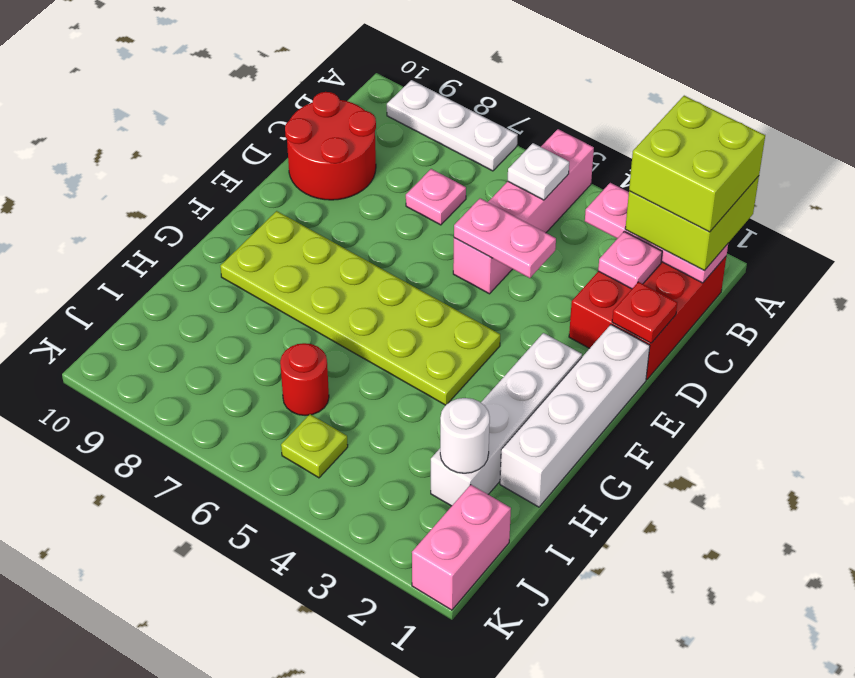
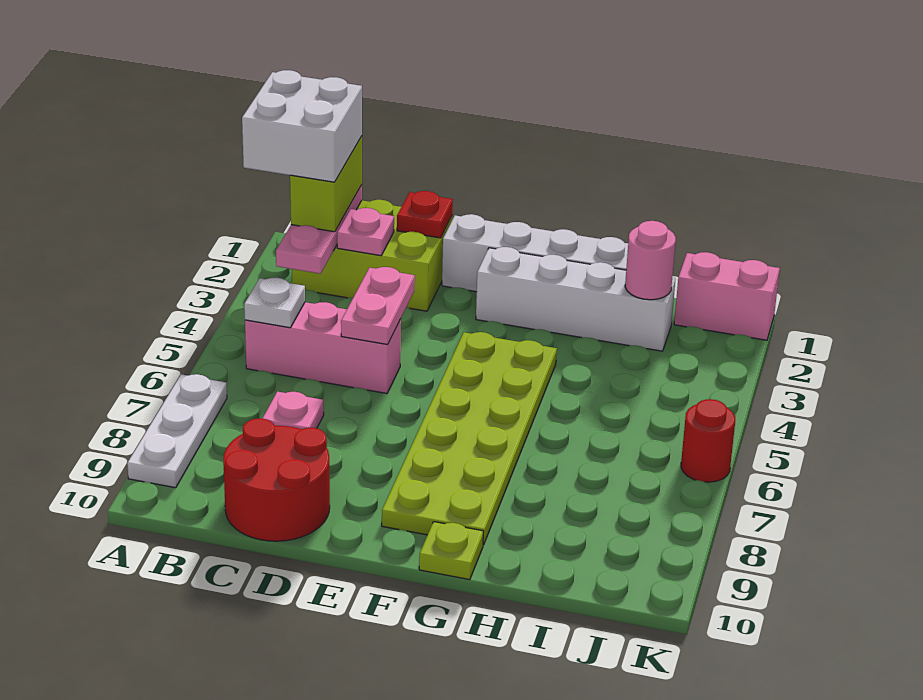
lime 2x2 brick [625,176,759,270] -> lime 1x2 brick [290,136,362,232]
lime 2x2 brick [629,96,765,232] -> white 2x2 brick [242,70,362,182]
pink 1x4 brick [453,129,594,294] -> pink 1x3 brick [245,302,401,394]
red 2x3 brick [569,257,726,380] -> lime 2x3 brick [292,200,452,311]
white 1x1 round brick [440,398,490,473] -> pink 1x1 round brick [625,221,676,300]
red 1x1 round brick [280,343,329,416] -> red 1x1 round brick moved to [681,399,735,482]
lime 1x1 plate [281,414,348,478] -> lime 1x1 plate moved to [419,522,483,580]

